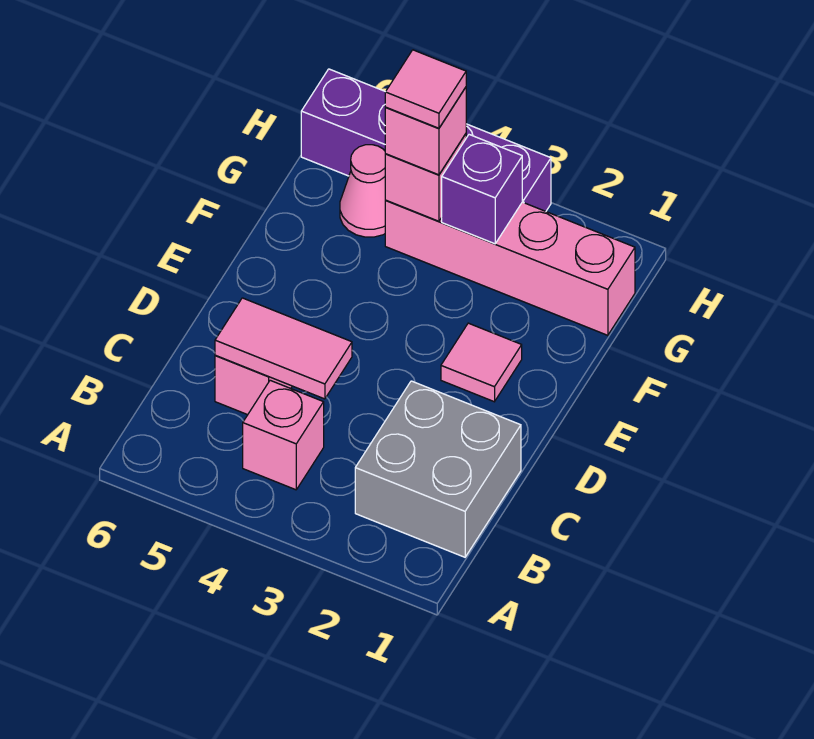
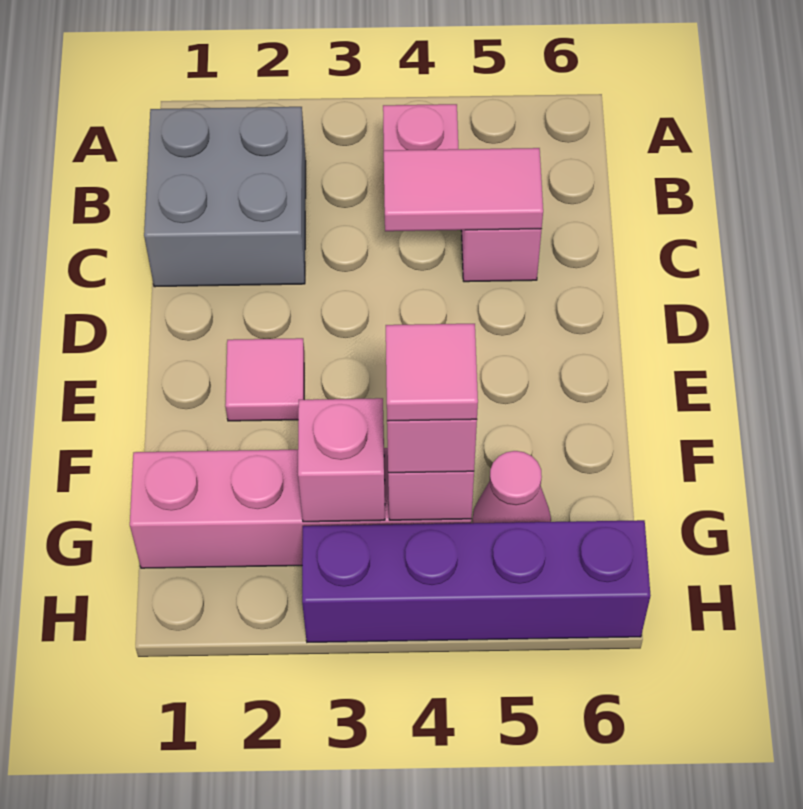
purple 1x1 brick [442,135,522,244] -> pink 1x1 brick [298,398,385,522]

